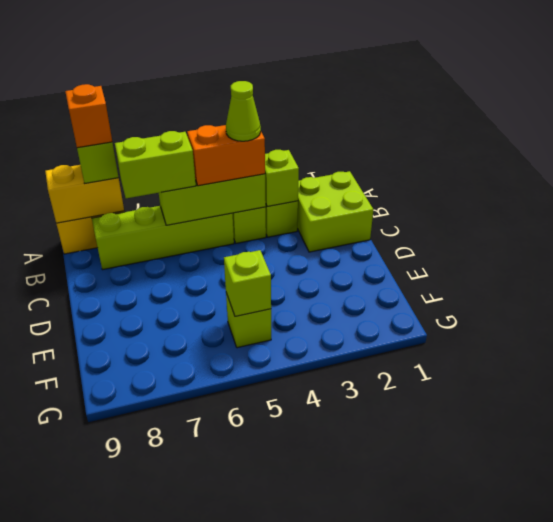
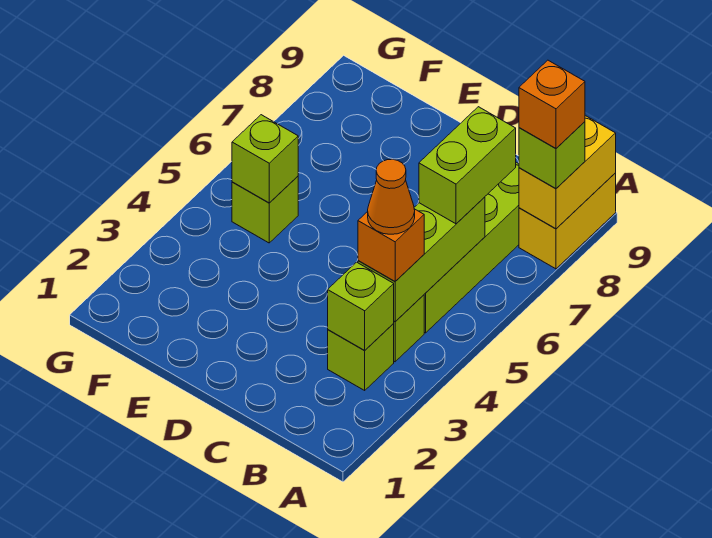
lime 2x2 brick [297,171,373,252] -> none
orange 1x2 brick [187,125,265,186] -> orange 1x1 brick [358,209,424,281]
lime 1x1 cone [226,81,261,141] -> orange 1x1 cone [368,159,415,234]

